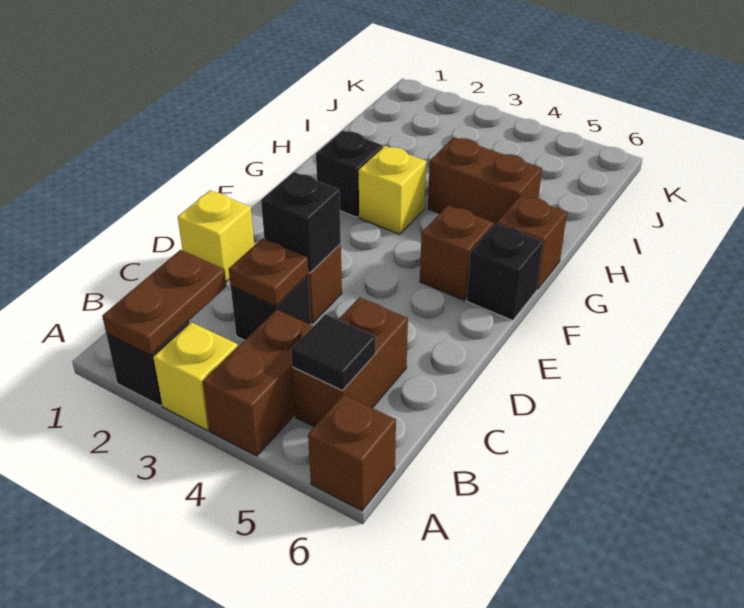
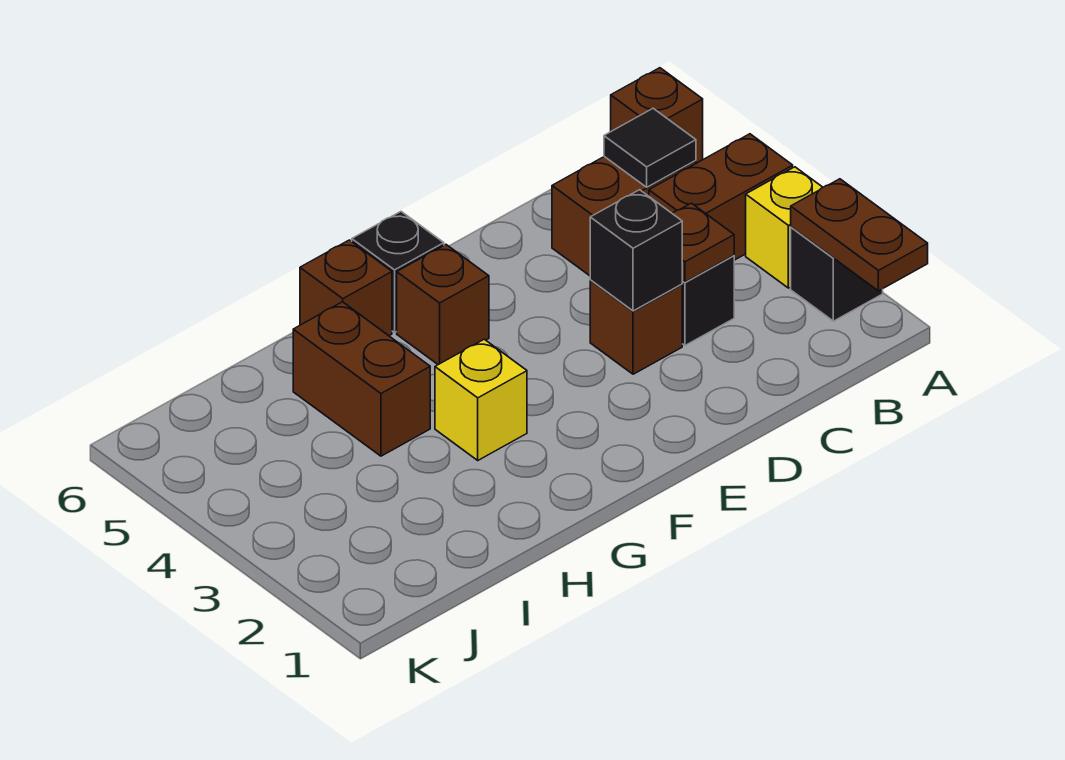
brown 1x2 plate [102,250,226,355] -> brown 1x2 plate turned to [791,179,928,291]
yellow 1x1 brick [178,190,254,282] -> none
black 1x1 brick [316,131,383,217] -> none

